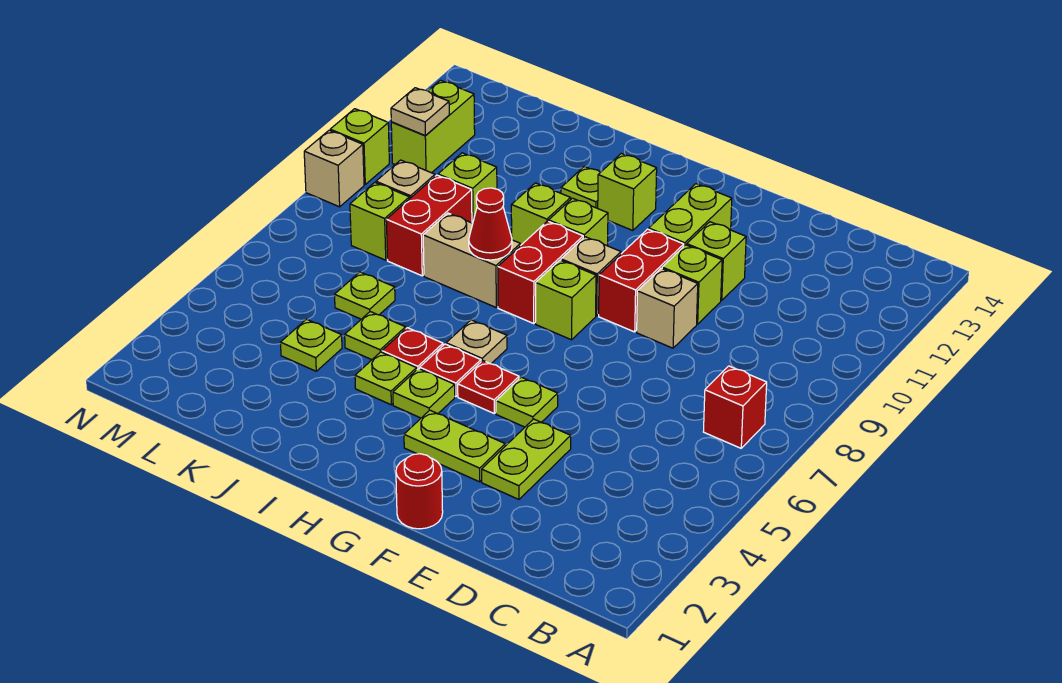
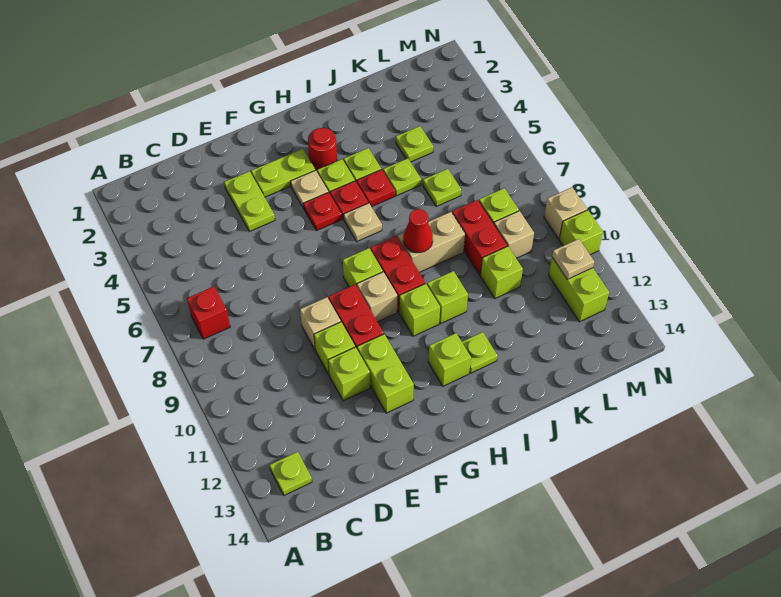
red 1x1 round brick [396,454,443,529] -> red 1x1 round brick moved to [308,128,337,170]
lime 1x1 plate [496,377,558,427] -> lime 1x1 plate moved to [270,452,312,495]
none -> tan 1x1 plate [290,170,328,208]

